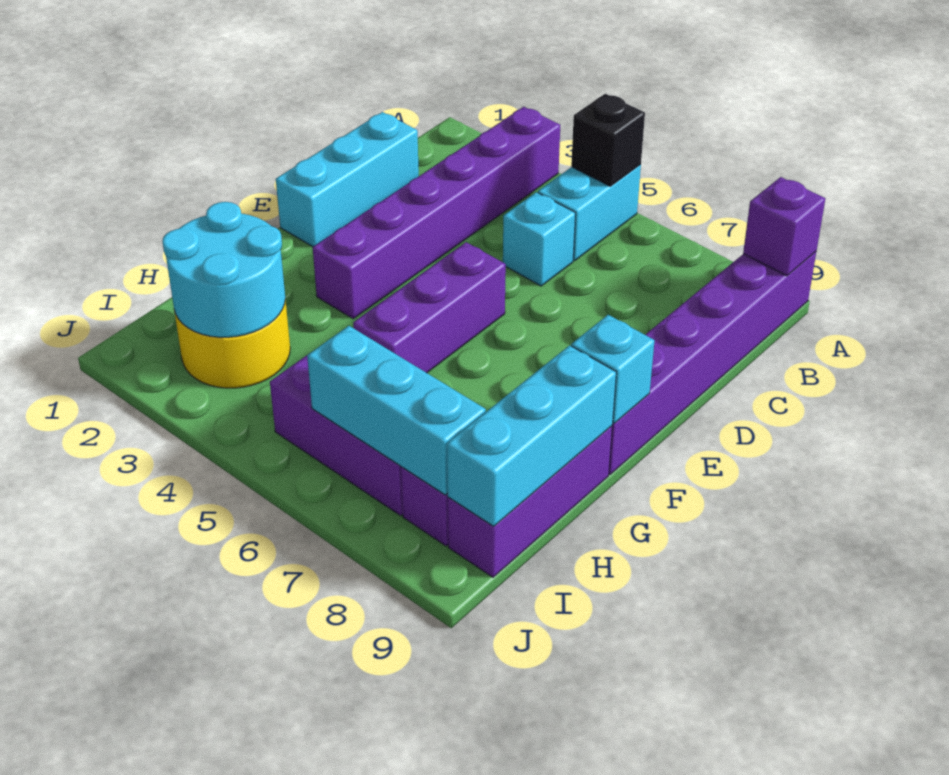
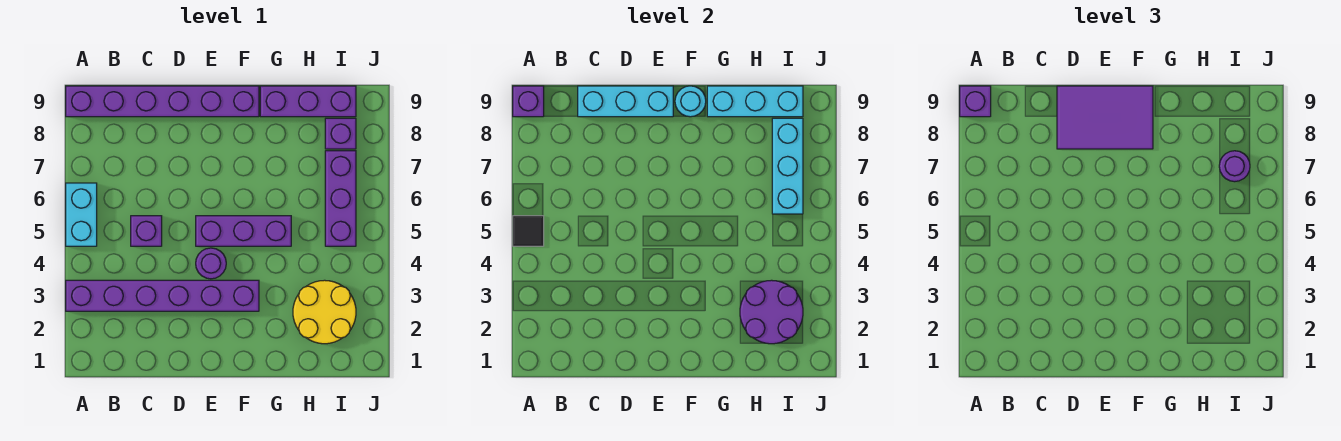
cyan 1x2 brick [538,164,641,261] -> cyan 1x2 brick turned to [66,183,97,246]
black 1x1 brick [571,94,645,186] -> black 1x1 tile [513,216,544,246]
none -> purple 1x1 brick [960,86,991,117]
cyan 1x3 brick [276,112,419,247] -> cyan 1x3 brick moved to [578,86,673,117]
cyan 1x1 brick [503,192,576,286] -> purple 1x1 brick [131,216,162,246]
none -> purple 2x3 tile [1057,86,1153,149]
none -> purple 1x1 round brick [196,248,226,279]
cyan 1x1 brick [571,315,655,423] -> cyan 1x1 round brick [675,86,706,117]
cyan 2x2 round brick [162,202,285,337] -> purple 2x2 round brick [740,280,803,344]
none -> purple 1x1 round brick [1219,151,1250,182]

